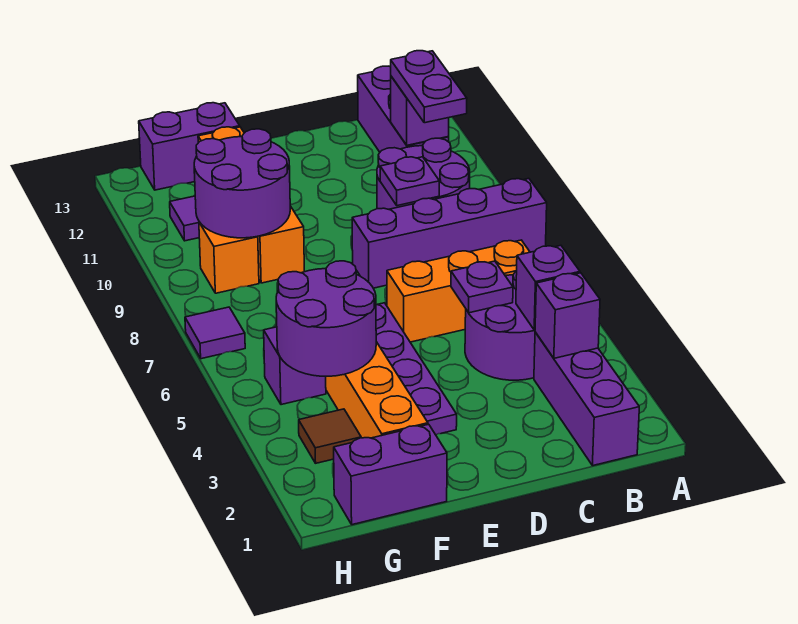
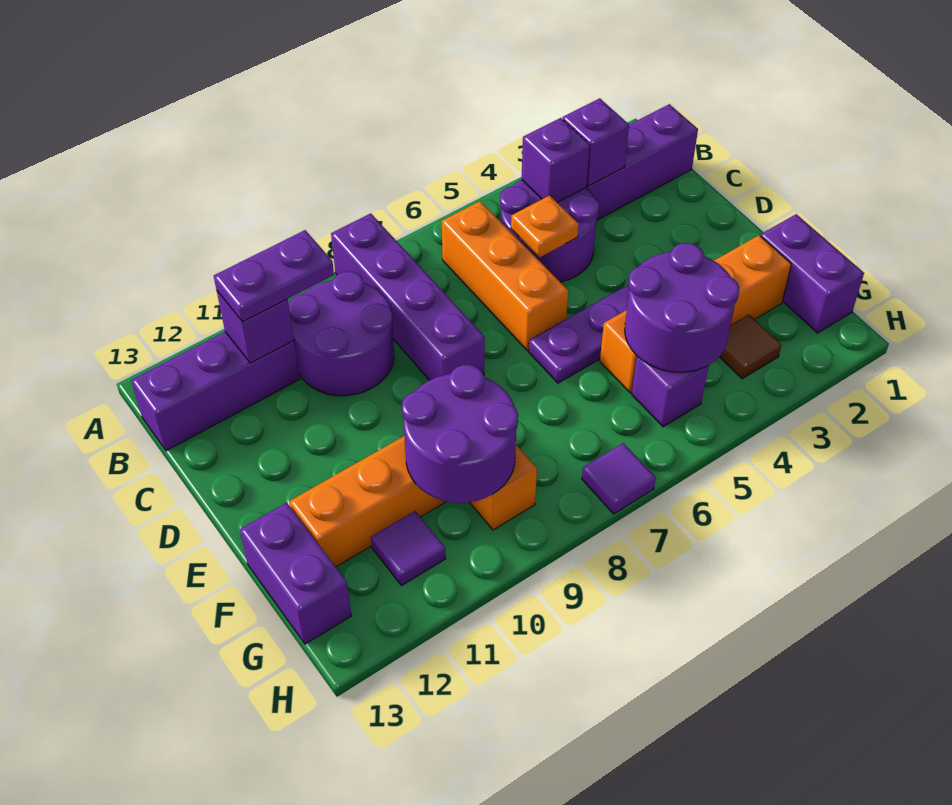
purple 1x1 plate [451,261,513,313] -> orange 1x1 plate [511,196,579,257]
purple 1x1 plate [380,157,439,206] -> none

